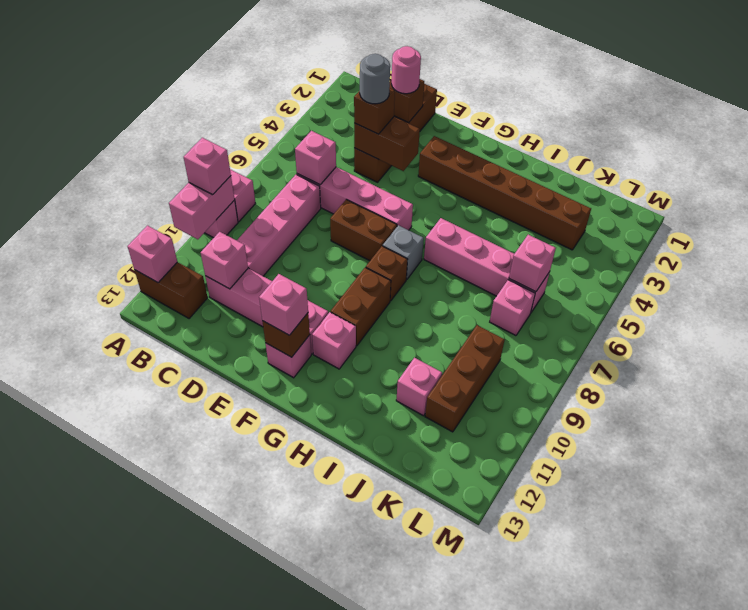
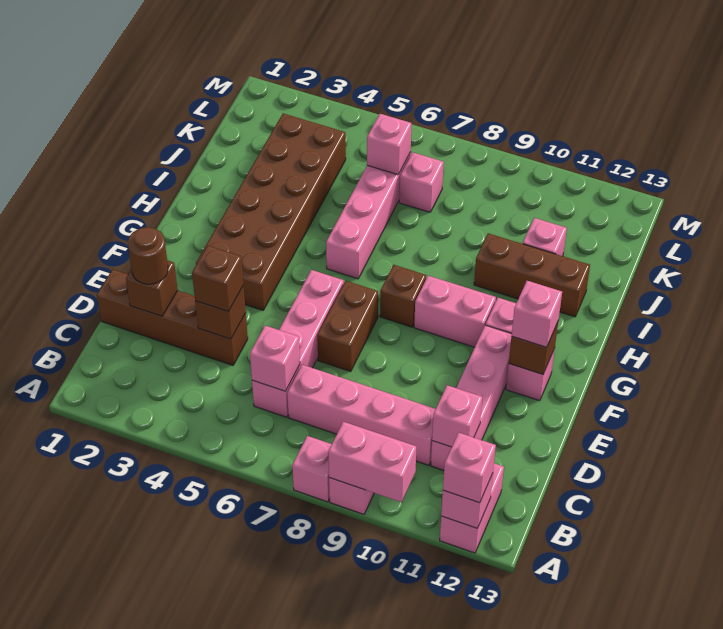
pink 1x1 brick [184,138,231,195] -> pink 1x1 brick moved to [443,433,496,503]
brown 1x2 brick [135,262,208,319] -> pink 1x2 brick [440,463,504,553]
pink 1x1 round brick [391,46,421,94] -> brown 1x1 round brick [128,227,168,284]
brown 1x2 brick [354,117,420,171] -> brown 1x1 brick [195,285,246,339]
grey 1x1 round brick [360,54,390,104] -> none
brown 1x6 brick [418,136,591,250] -> brown 2x6 brick [196,113,346,310]
grey 1x1 brick [383,225,424,280] -> none
brown 1x2 brick [331,267,391,346] -> pink 1x2 brick [414,276,496,347]
brown 1x3 brick [425,325,505,432] -> brown 1x3 brick moved to [474,233,590,317]

